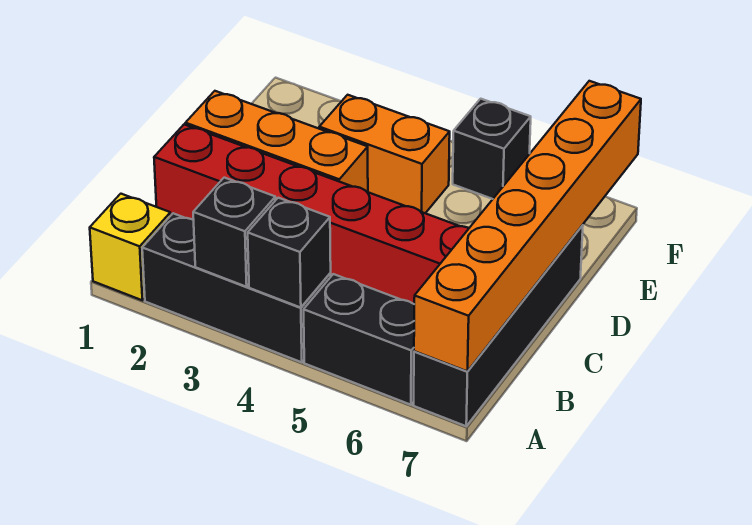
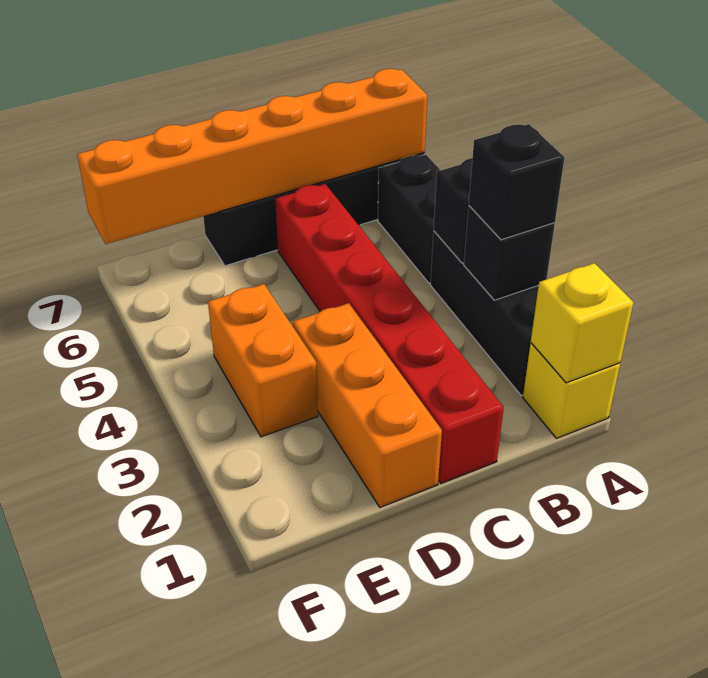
none -> yellow 1x1 brick [531,263,633,383]
black 1x1 brick [453,99,531,199] -> black 1x1 brick moved to [469,124,565,240]

